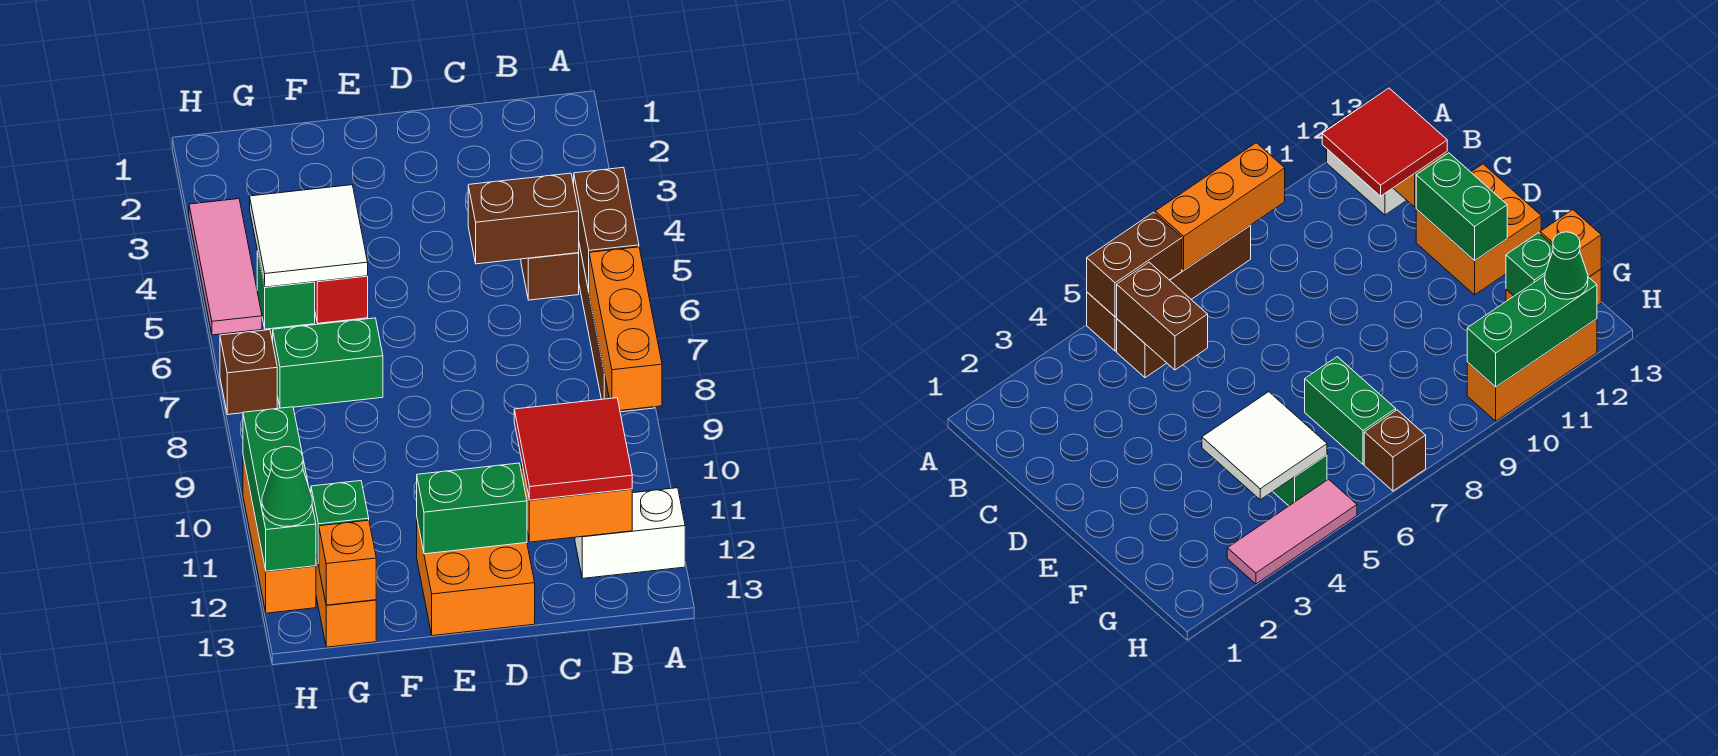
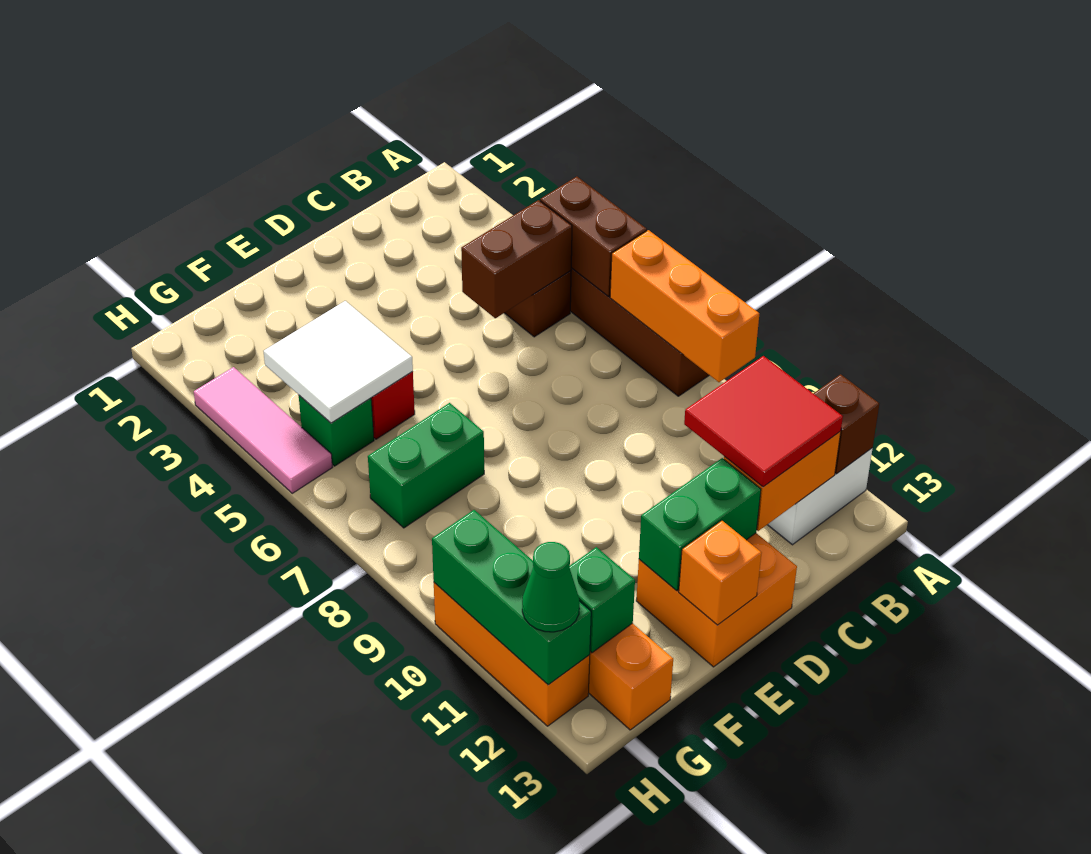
orange 1x1 brick [319,520,376,605] -> orange 1x1 brick moved to [679,521,761,625]
brown 1x1 brick [220,330,277,415] -> brown 1x1 brick moved to [813,374,879,474]

